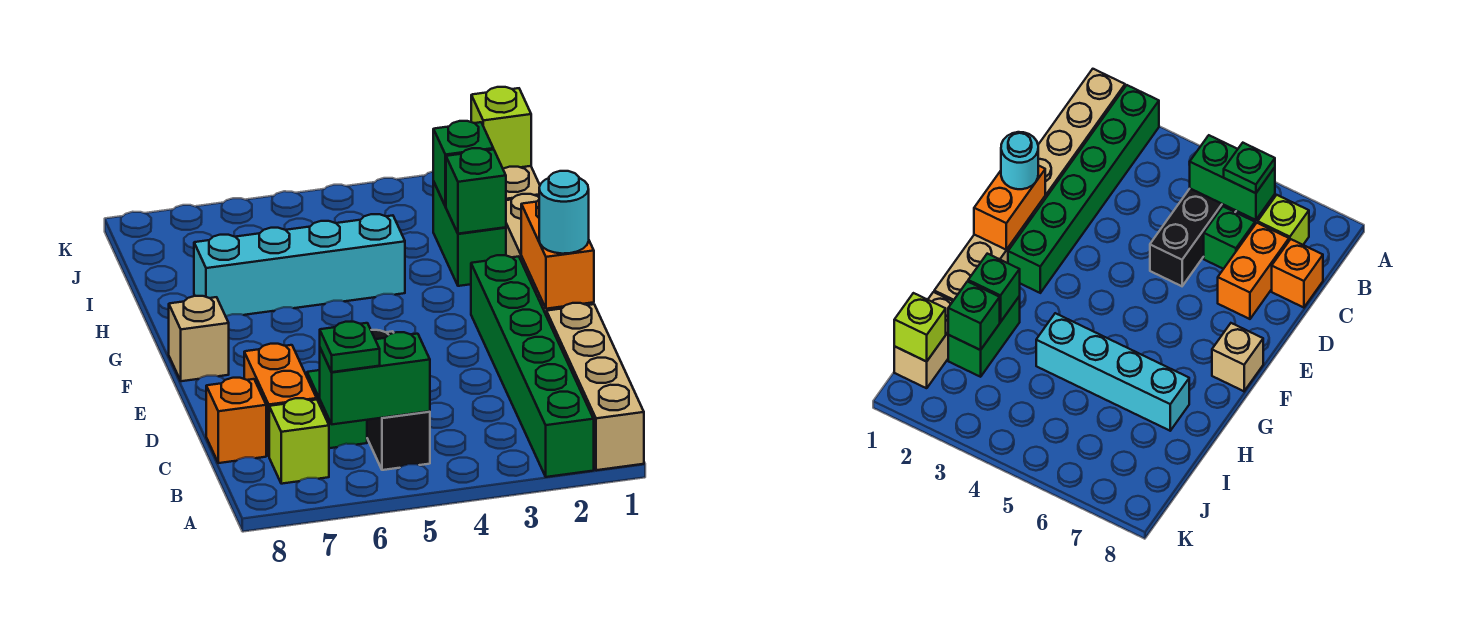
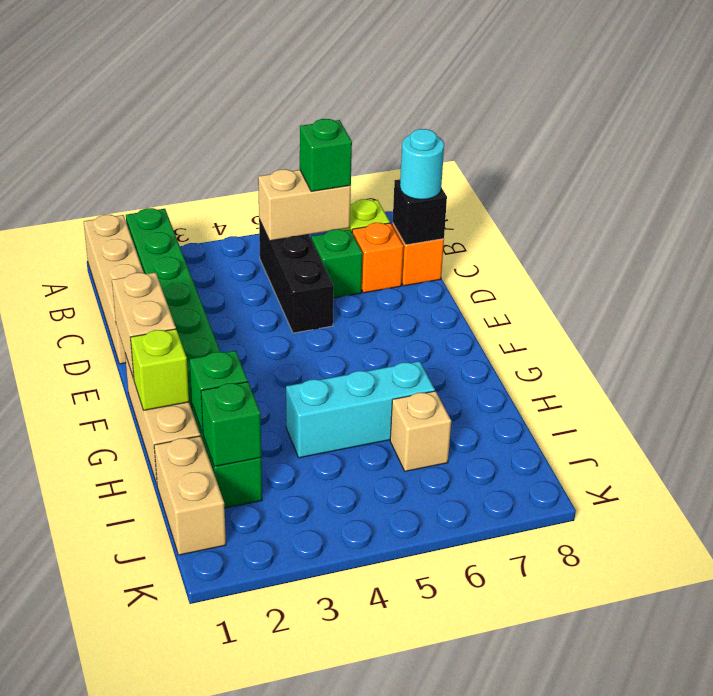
green 1x2 brick [320,332,430,424] -> tan 1x2 brick [258,169,351,241]
green 1x1 plate [320,322,380,372] -> green 1x1 brick [300,119,352,191]
orange 1x2 brick [244,344,317,456] -> orange 1x1 brick [352,223,403,293]
none -> black 1x1 brick [393,179,447,245]
orange 1x2 brick [521,200,594,309] -> tan 1x2 brick [112,272,176,379]
cyan 1x1 round brick [539,171,589,254] -> cyan 1x1 round brick moved to [400,129,444,199]
tan 1x1 brick [169,296,229,381] -> tan 1x1 brick moved to [390,391,451,471]
cyan 1x4 brick [194,214,405,316] -> cyan 1x3 brick [286,361,435,458]
lime 1x1 brick [471,87,531,169] -> lime 1x1 brick moved to [130,329,189,411]

